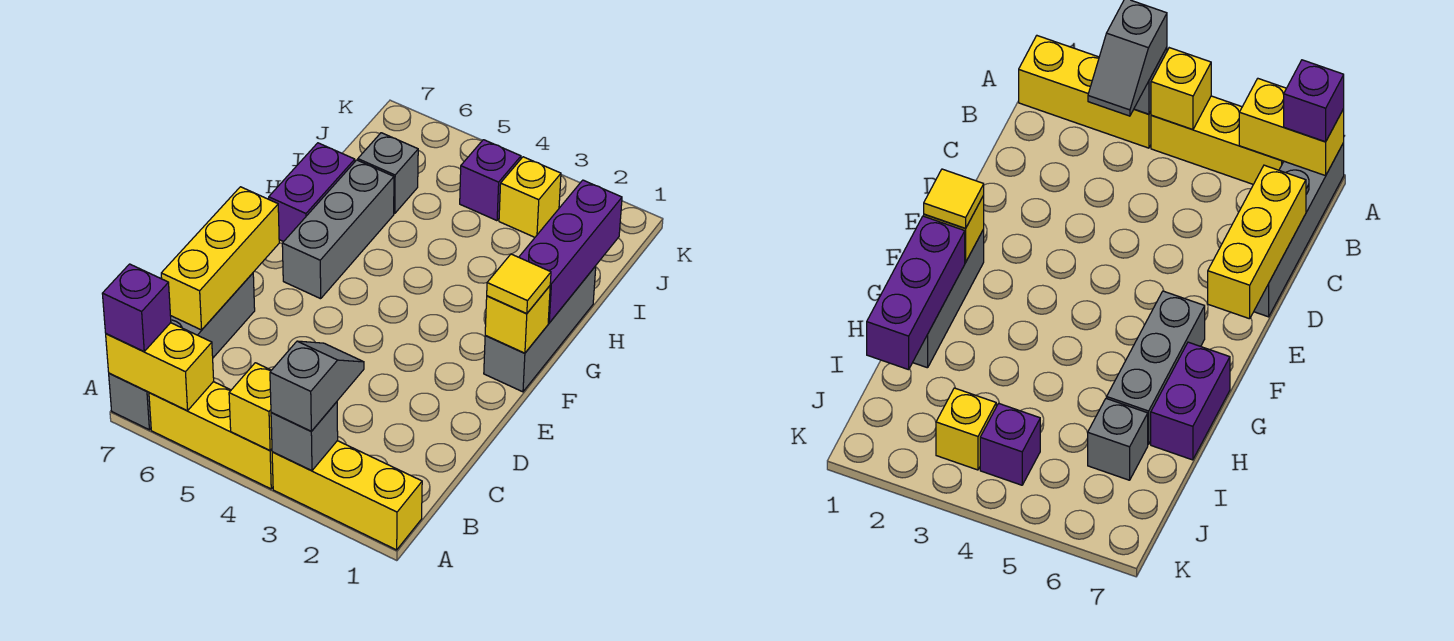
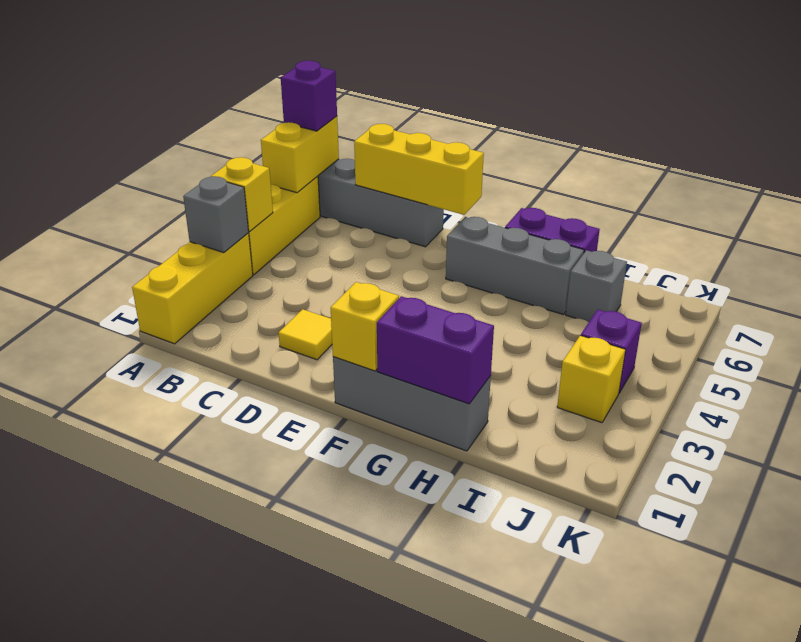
grey 1x2 slope [270,341,364,431] -> none
yellow 1x1 tile [487,254,551,314] -> yellow 1x1 tile moved to [279,309,332,360]
purple 1x3 brick [519,180,622,323] -> purple 1x2 brick [377,296,494,404]

